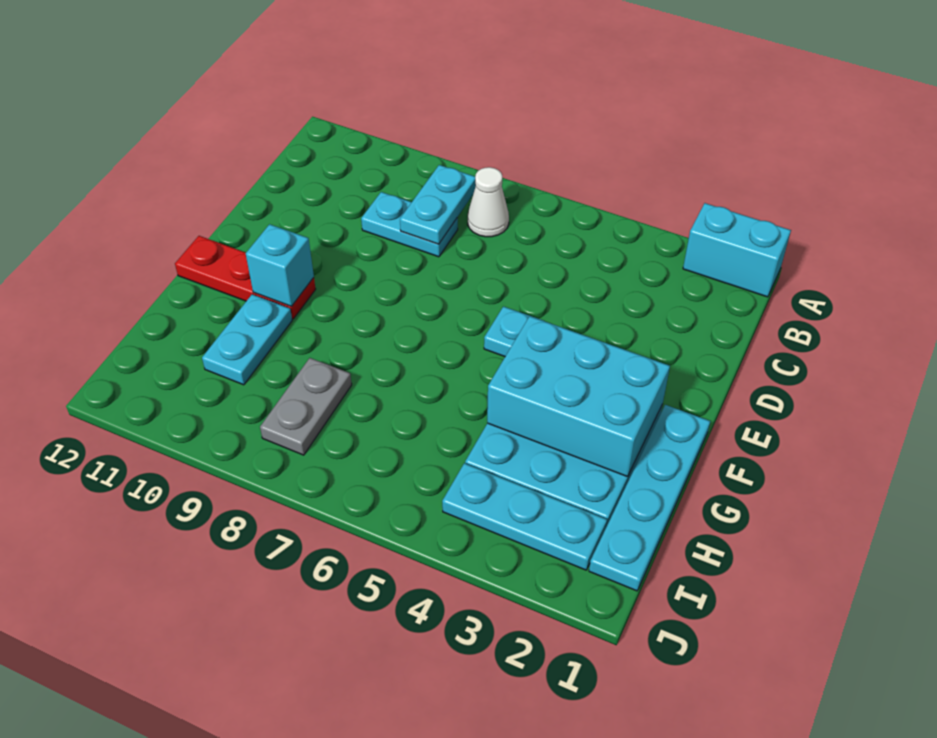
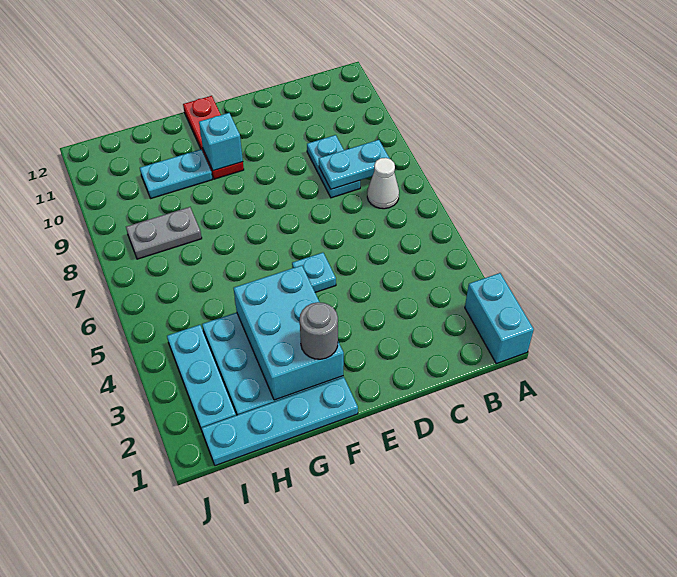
none -> grey 1x1 round brick [300,302,338,359]

